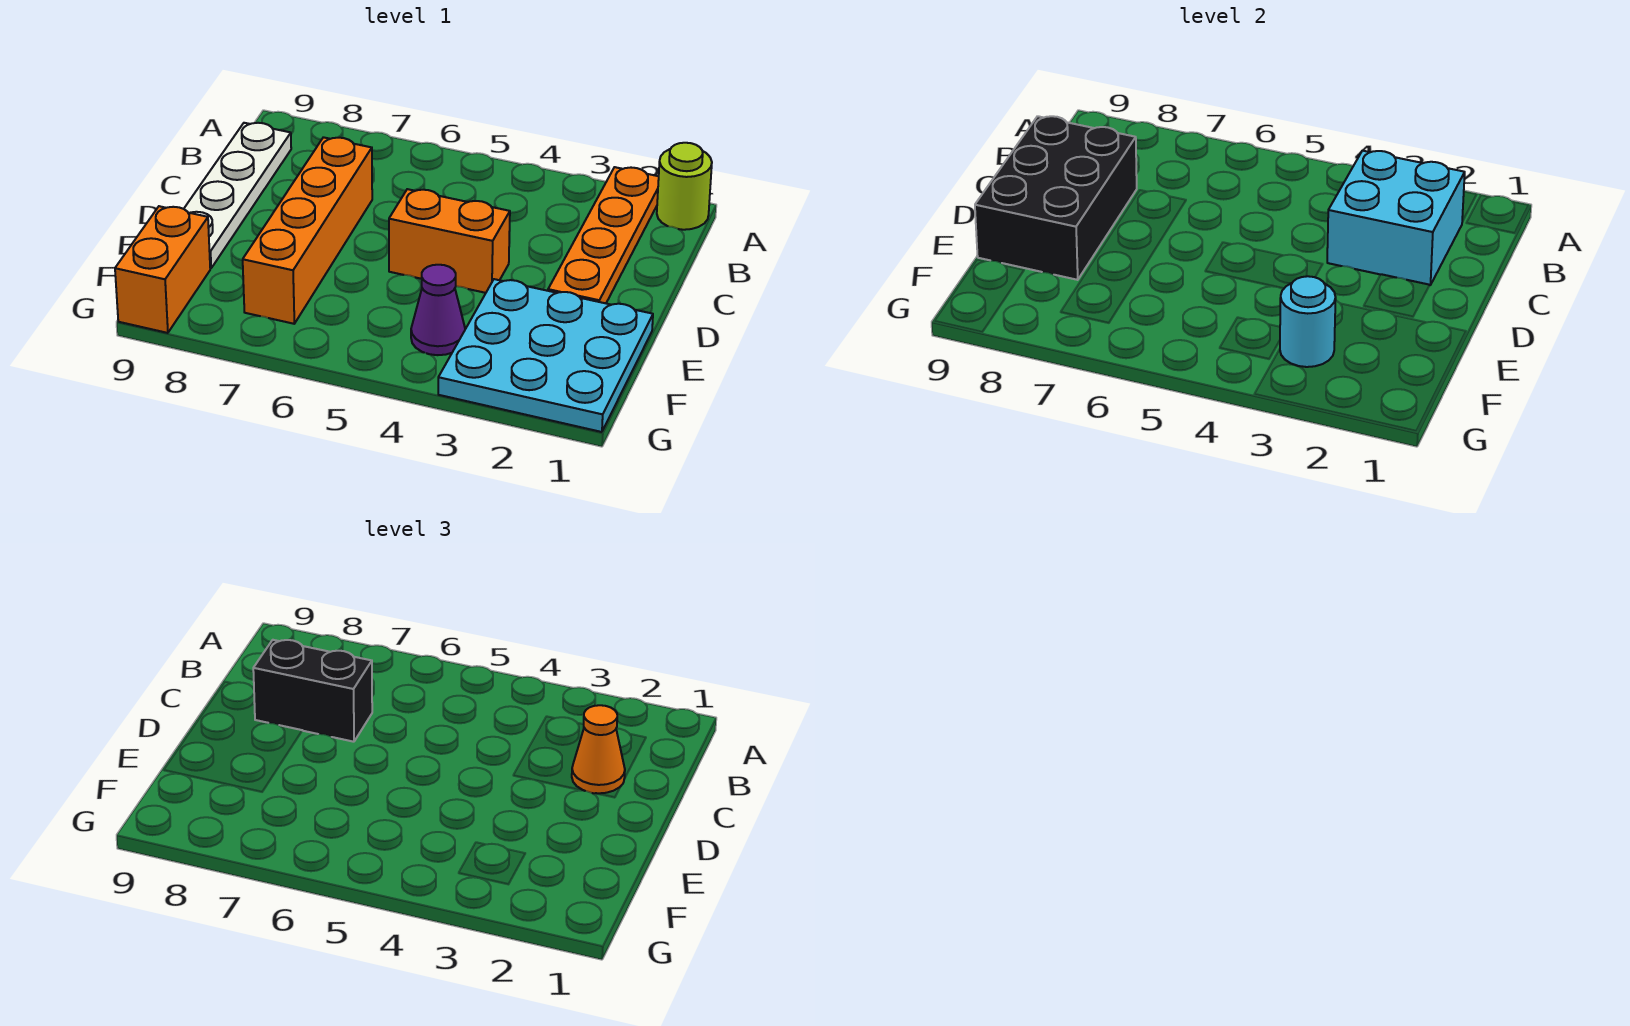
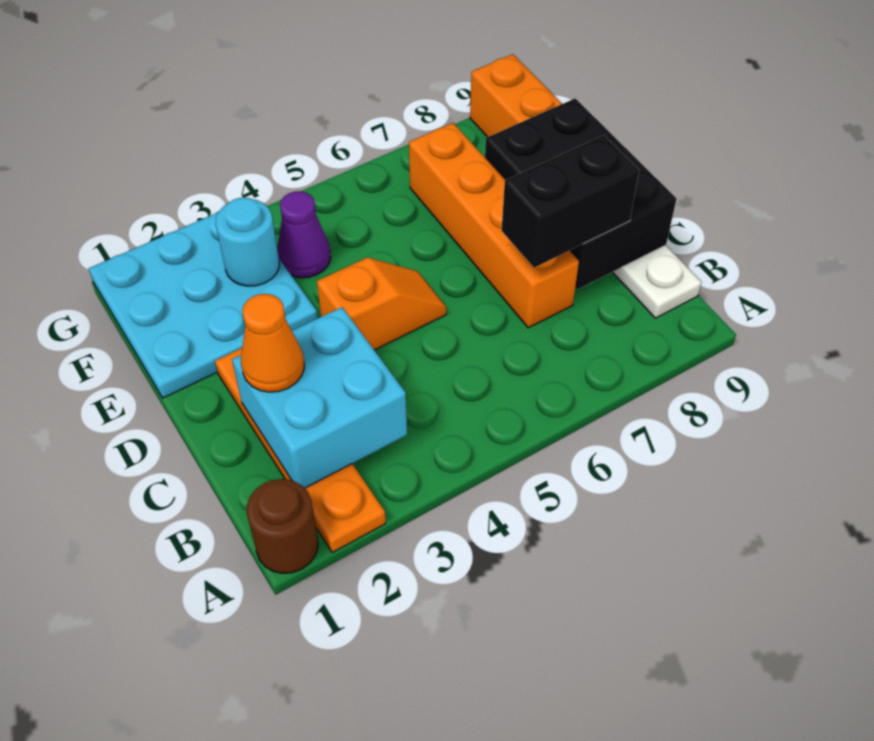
lime 1x1 round brick [657,143,712,230] -> brown 1x1 round brick [247,479,318,573]
orange 1x2 brick [389,189,510,293] -> orange 1x2 slope [317,257,446,350]

